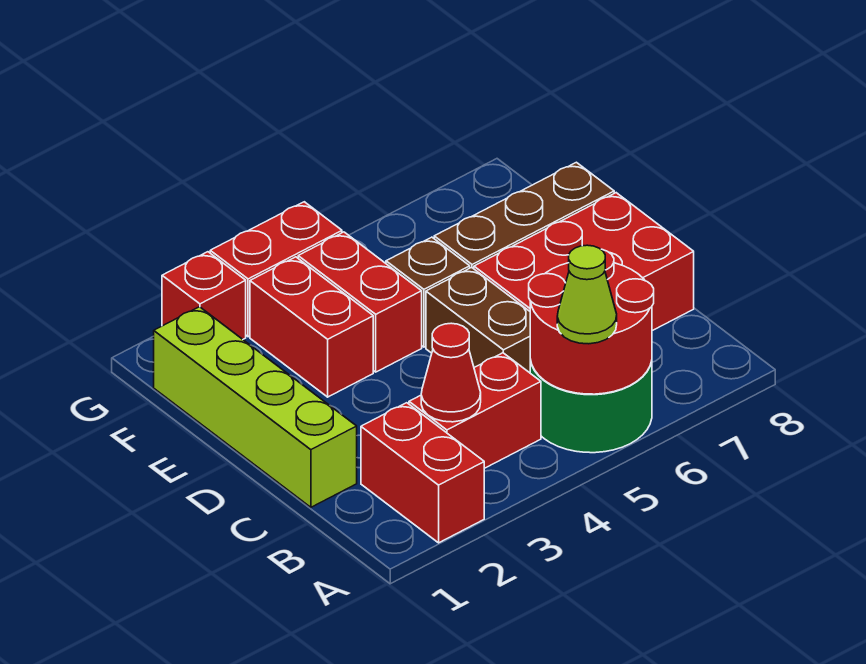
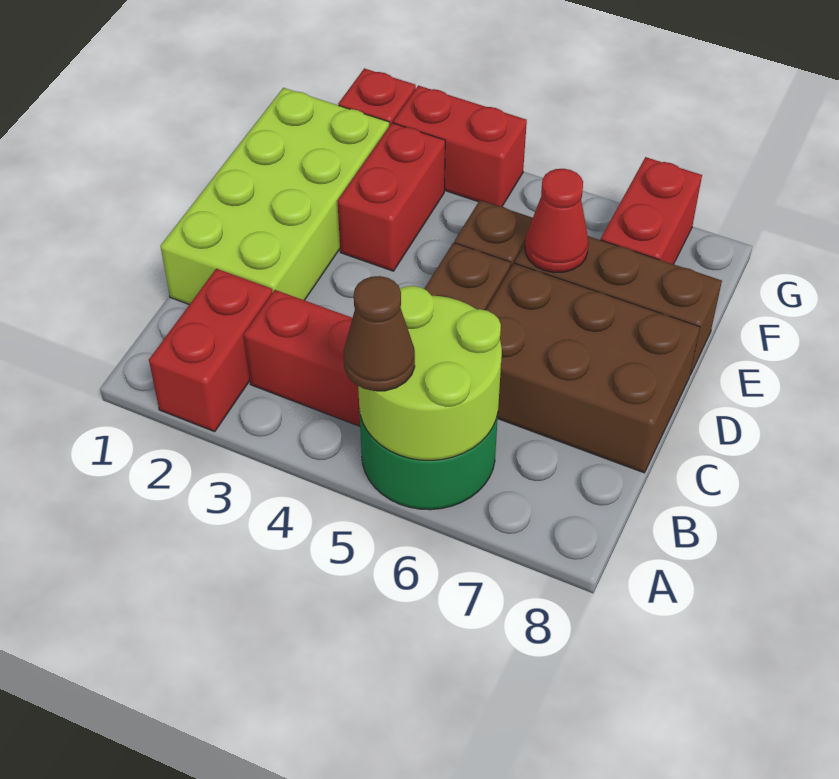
red 2x2 round brick [529,249,654,394] -> lime 2x2 round brick [358,286,502,460]
lime 1x1 cone [557,245,617,344] -> brown 1x1 cone [344,276,415,391]
red 1x1 cone [421,323,481,422] -> red 1x1 cone moved to [525,169,589,273]
lime 1x4 brick [154,307,357,507] -> lime 2x4 brick [161,88,389,305]
red 2x3 brick [474,193,694,331] -> brown 2x3 brick [486,263,700,473]
red 1x2 brick [298,232,422,372] -> red 1x2 brick moved to [601,157,702,264]

